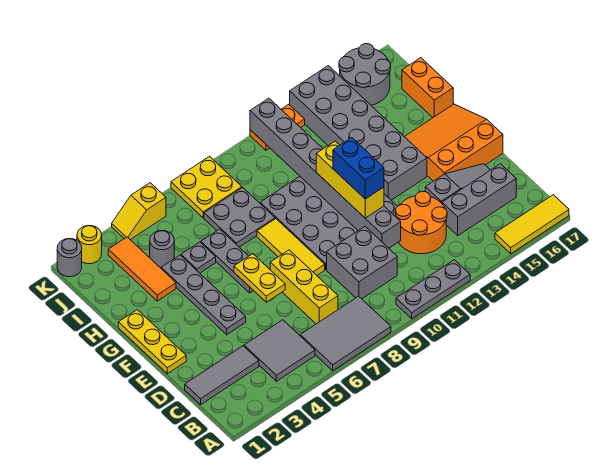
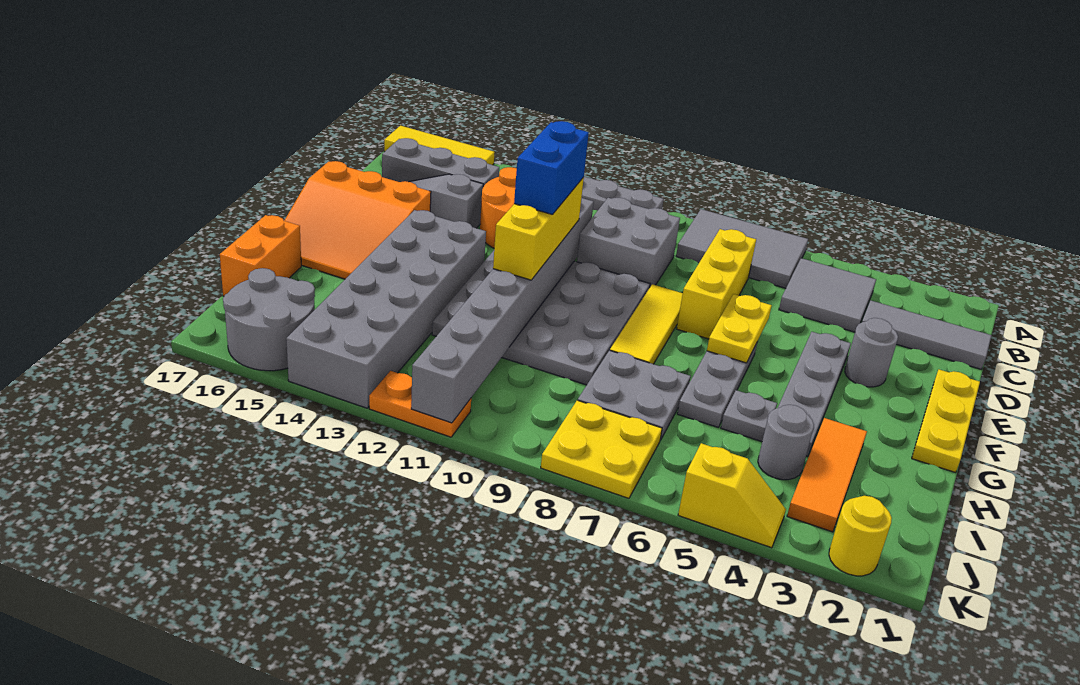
grey 1x1 round brick [57,239,82,277] -> grey 1x1 round brick moved to [845,318,898,387]

